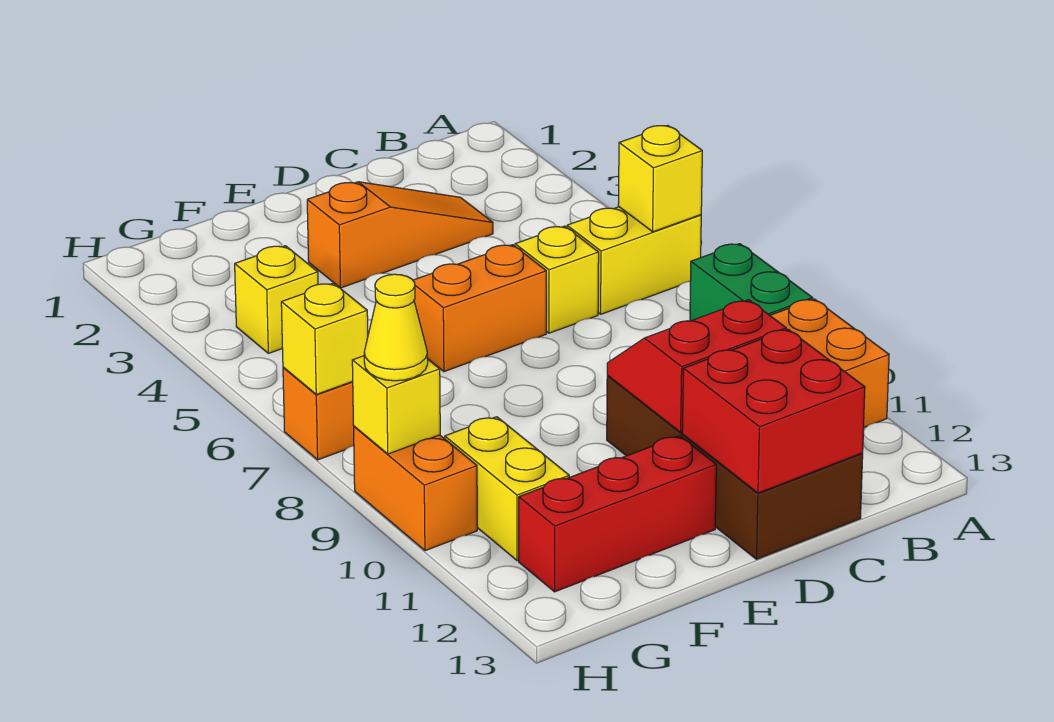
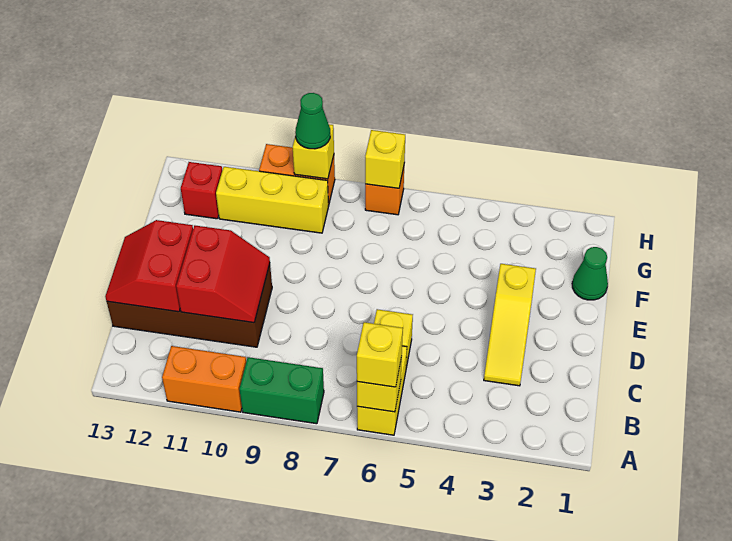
orange 1x3 slope [307,182,493,288] -> yellow 1x3 slope [484,264,536,386]
red 2x2 brick [682,329,865,493] -> red 2x2 slope [105,220,193,312]
orange 1x2 brick [413,245,546,372] -> none
red 1x3 brick [519,436,716,592] -> red 1x1 brick [181,162,222,219]
none -> green 1x1 cone [572,247,608,300]
yellow 1x1 brick [235,246,318,353] -> yellow 1x1 brick moved to [357,322,403,387]
yellow 1x2 brick [445,417,569,561] -> yellow 1x3 brick [216,167,328,233]
yellow 1x1 cone [364,274,428,381] -> green 1x1 cone [295,93,330,149]

